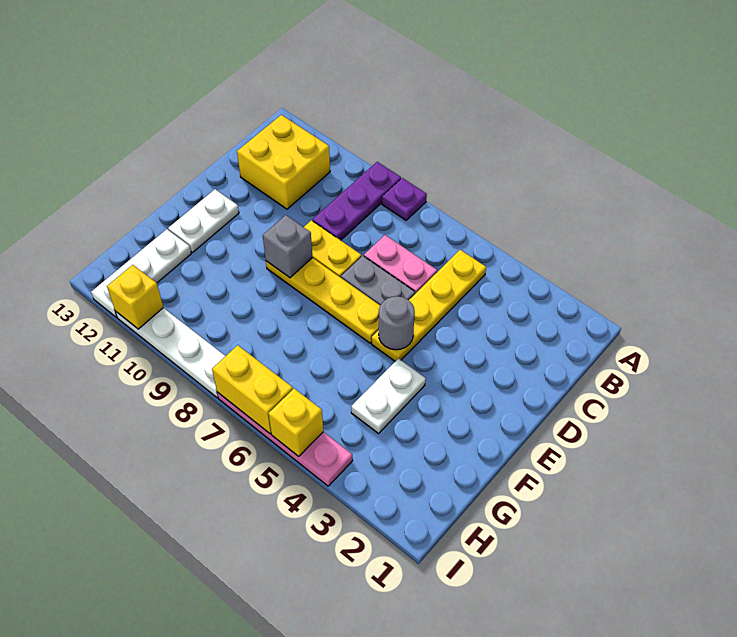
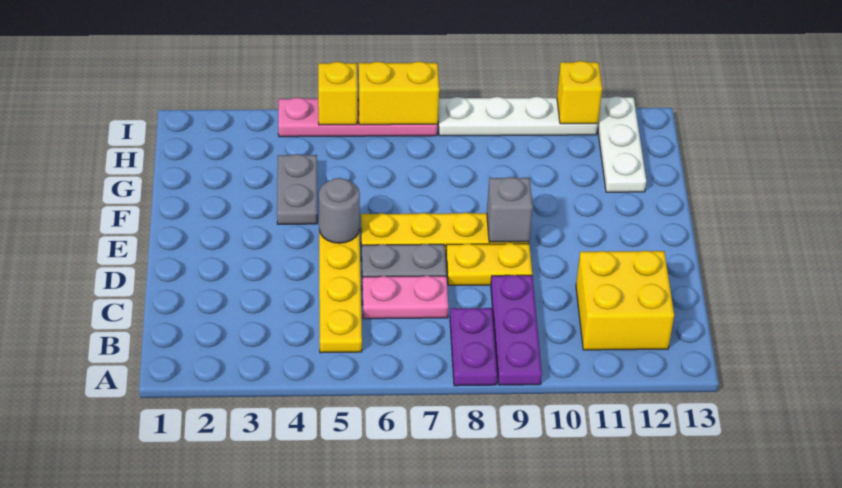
purple 1x1 plate [382,178,427,220] -> purple 1x2 plate [450,308,497,386]
white 1x2 plate [168,189,239,253] -> none
white 1x2 plate [351,359,426,433] -> grey 1x2 plate [277,154,317,224]

